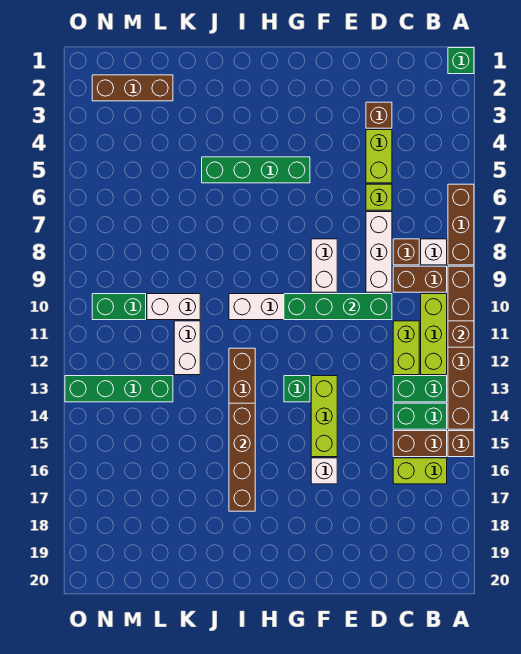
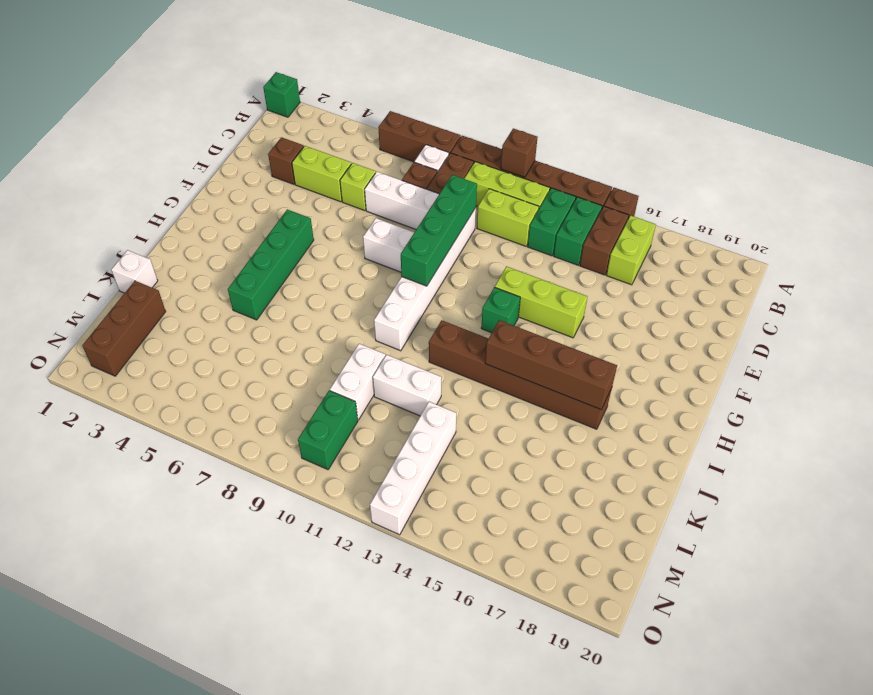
white 1x1 brick [311,458,337,484] -> white 1x1 brick moved to [111,250,158,293]
green 1x4 brick [65,376,173,402] -> white 1x4 brick [370,402,456,535]

